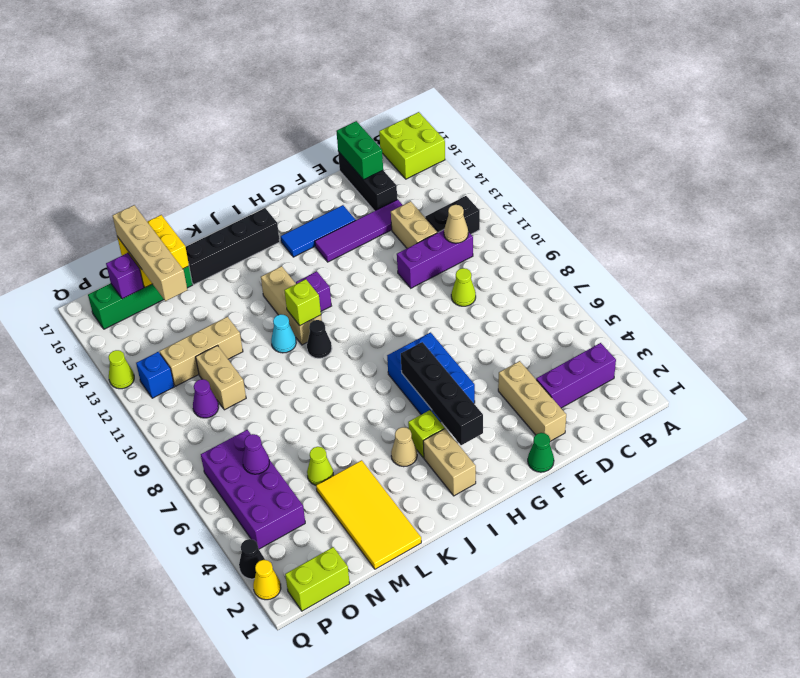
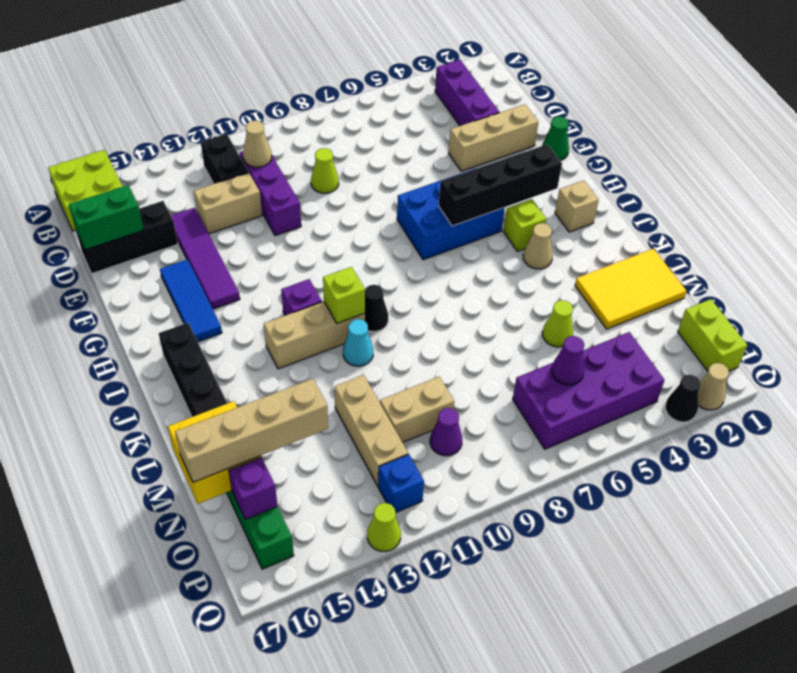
tan 1x2 brick [423,429,476,496] -> tan 1x1 brick [555,180,599,232]
yellow 2x4 tile [316,460,421,569] -> yellow 2x3 tile [575,249,686,329]
yellow 1x1 cone [253,560,281,600] -> tan 1x1 cone [698,363,729,410]

